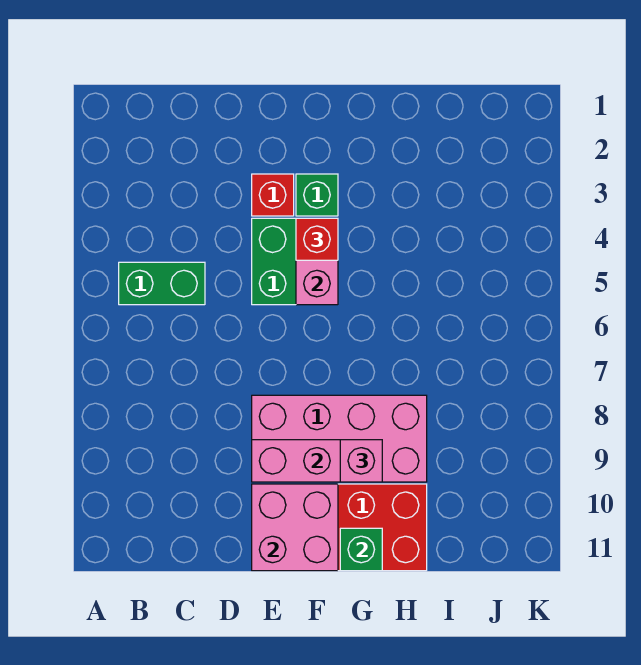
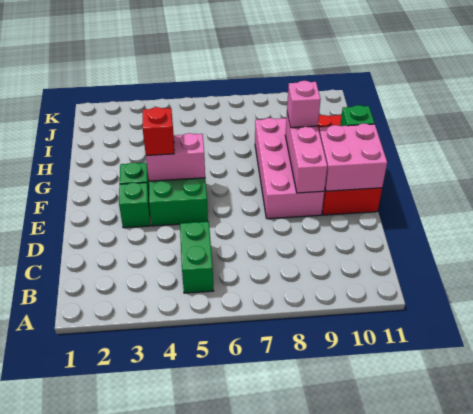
red 1x1 brick [252,174,294,216] -> green 1x1 brick [119,183,150,228]

